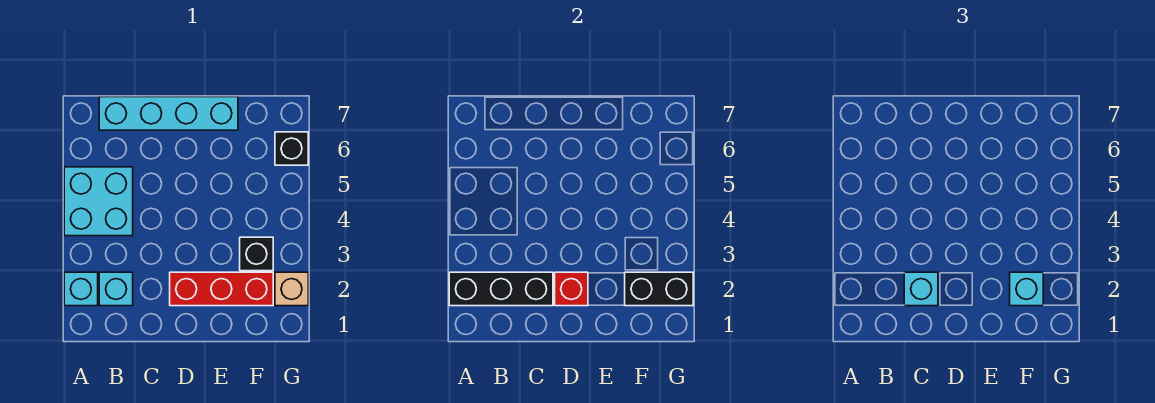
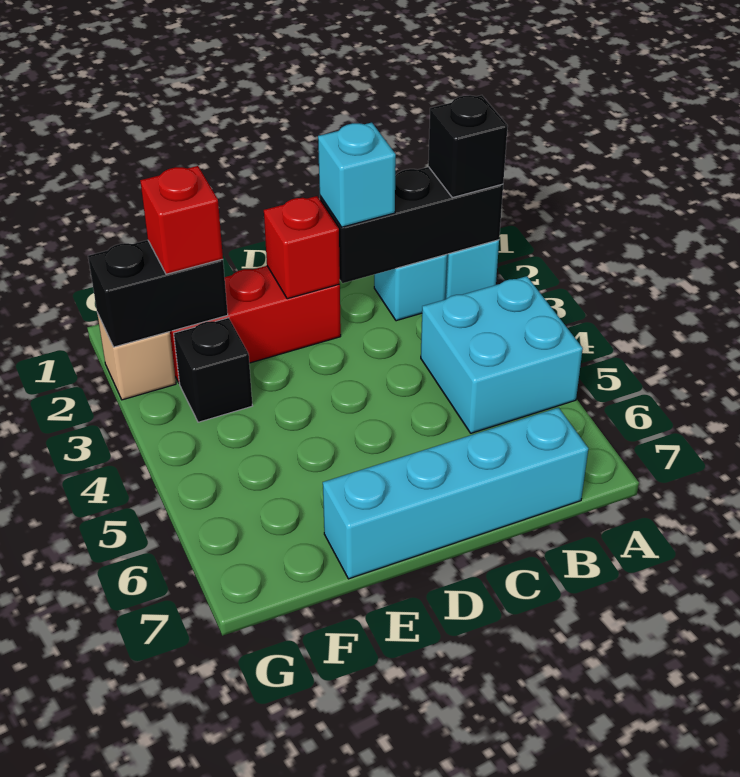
cyan 1x1 brick [1010,272,1043,306] -> red 1x1 brick [140,166,223,274]
black 1x1 brick [275,132,308,165] -> black 1x1 brick moved to [428,95,508,198]

